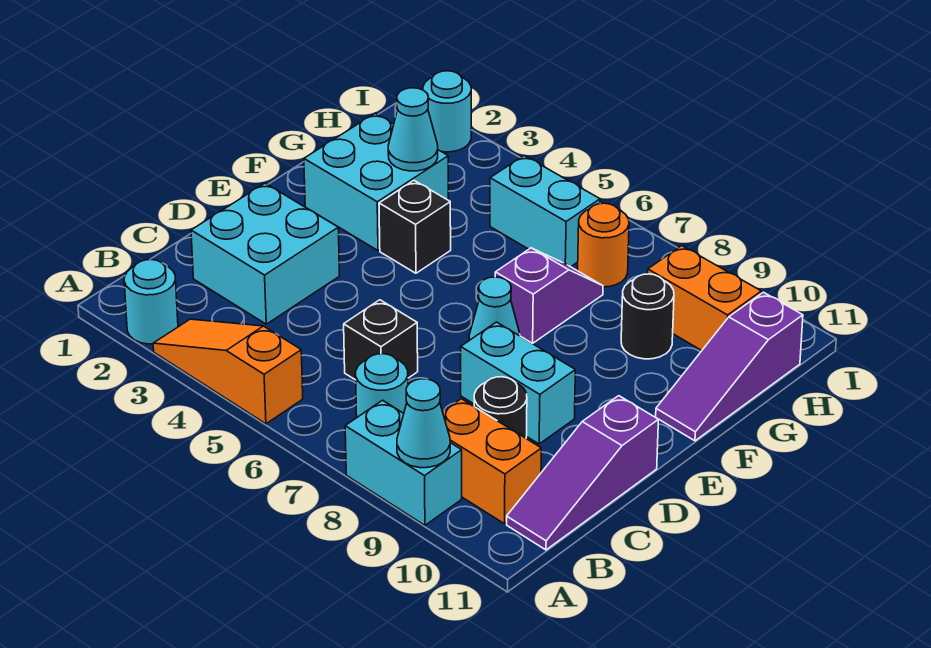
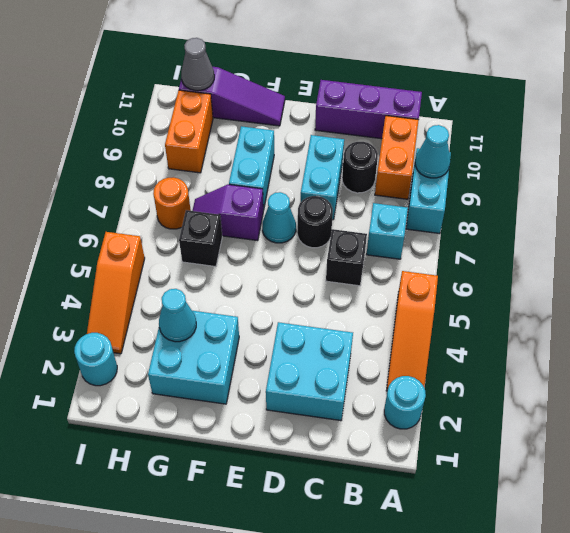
cyan 1x1 round brick [356,354,408,417] -> cyan 1x1 brick [366,203,408,259]
purple 1x3 slope [507,396,659,550] -> purple 1x3 brick [315,80,422,139]
black 1x1 brick [379,181,451,273] -> black 1x1 brick moved to [179,210,222,267]
black 1x1 round brick [621,274,674,359] -> black 1x1 round brick moved to [298,196,333,248]
cyan 1x2 brick [490,156,600,267] -> cyan 1x2 brick moved to [229,126,274,210]
none -> grey 1x1 cone [181,38,214,91]
none -> orange 1x3 slope [87,232,145,354]

